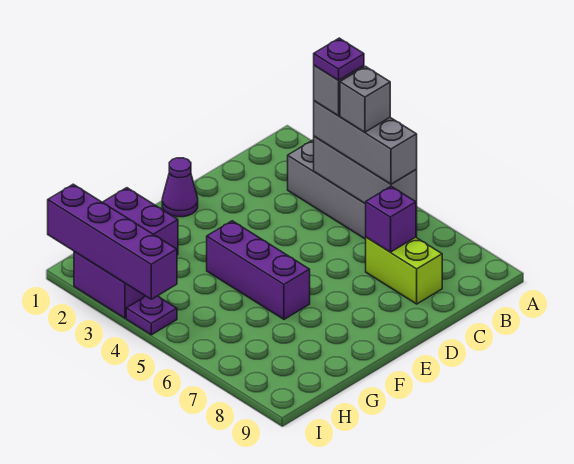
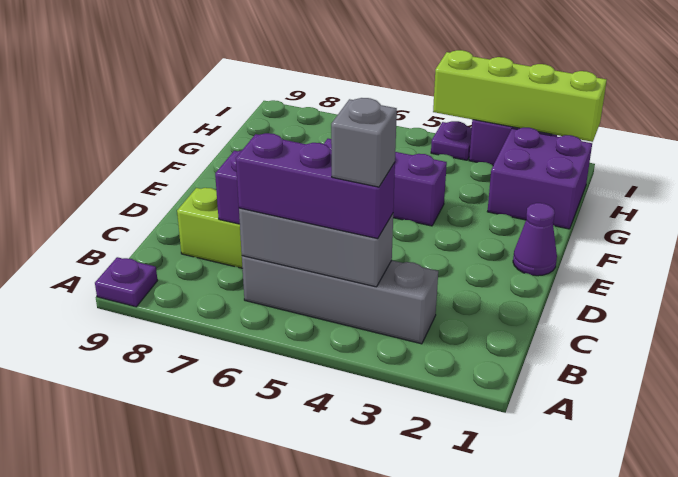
grey 1x3 brick [314,101,417,184] -> purple 1x3 brick [236,133,395,239]
purple 1x1 plate [314,38,364,80] -> purple 1x1 plate moved to [95,257,157,307]
grey 1x1 brick [340,66,390,132] -> none
purple 1x4 brick [48,184,177,299] -> lime 1x4 brick [433,50,607,142]

